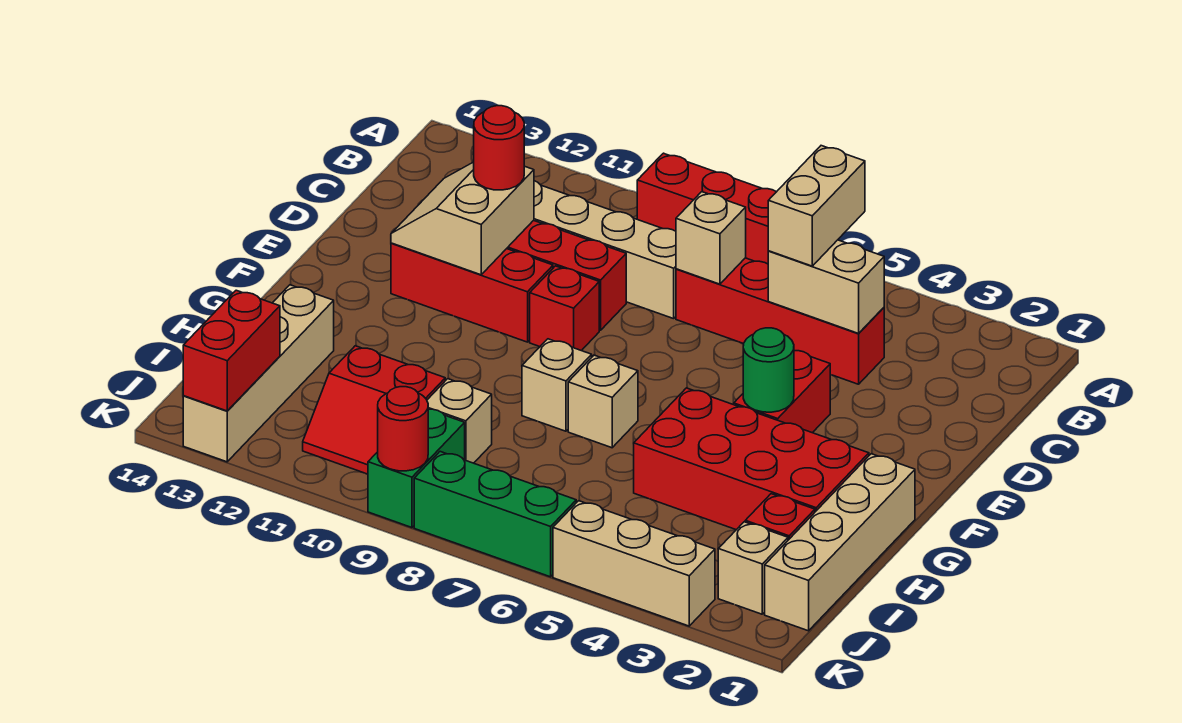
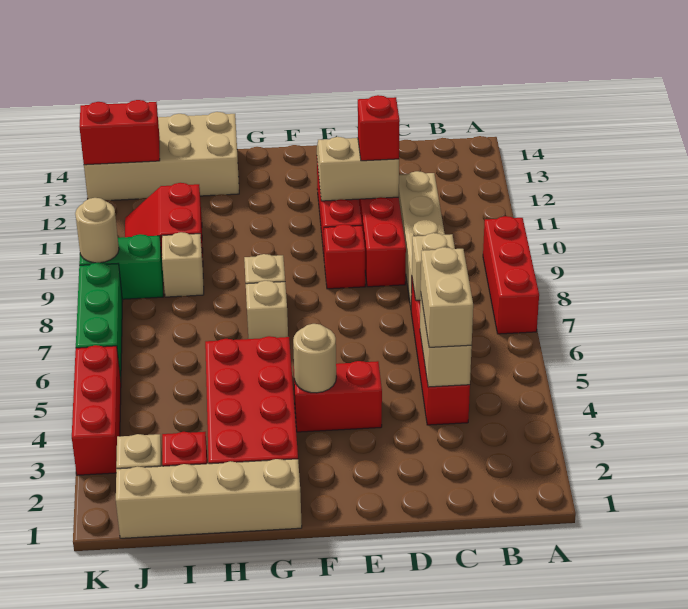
tan 1x2 brick [768,146,865,266] -> tan 1x2 brick turned to [421,247,473,347]
red 1x1 round brick [474,106,524,190] -> red 1x1 brick [358,95,400,161]
green 1x1 round brick [743,328,794,412] -> tan 1x1 round brick [293,324,336,393]
tan 1x4 brick [183,285,334,462] -> tan 2x4 brick [84,112,239,200]
tan 1x3 brick [553,501,715,626] -> red 1x3 brick [72,345,121,475]
red 1x1 round brick [378,387,428,471] -> tan 1x1 round brick [75,198,119,263]

